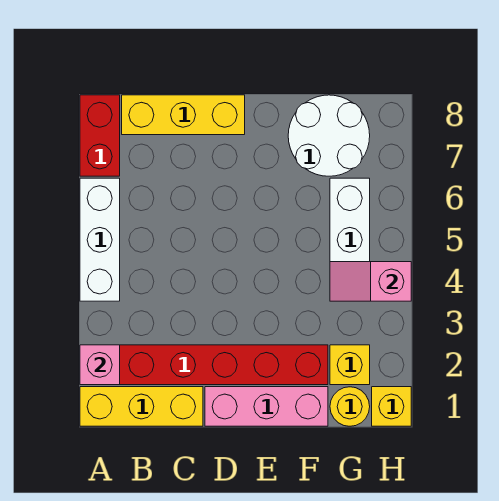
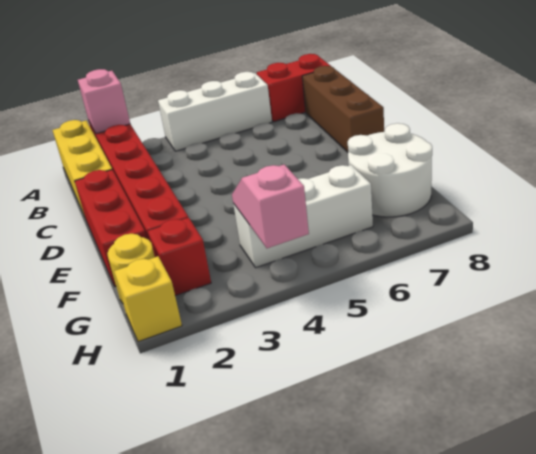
yellow 1x3 brick [122,95,245,135] -> brown 1x3 brick [302,66,384,152]
pink 1x3 brick [205,387,328,426] -> red 1x3 brick [75,170,147,286]
yellow 1x1 brick [330,345,370,385] -> red 1x1 brick [148,218,211,296]

